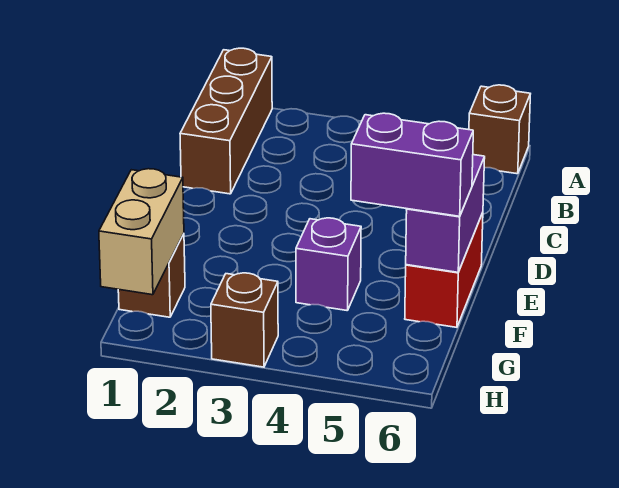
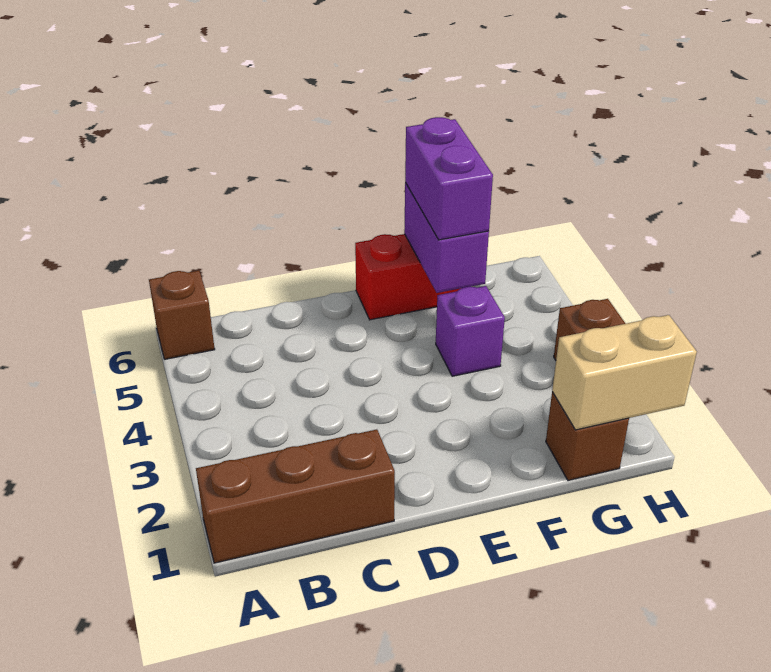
purple 1x2 brick [406,155,485,272] -> purple 1x2 brick turned to [404,183,489,293]

